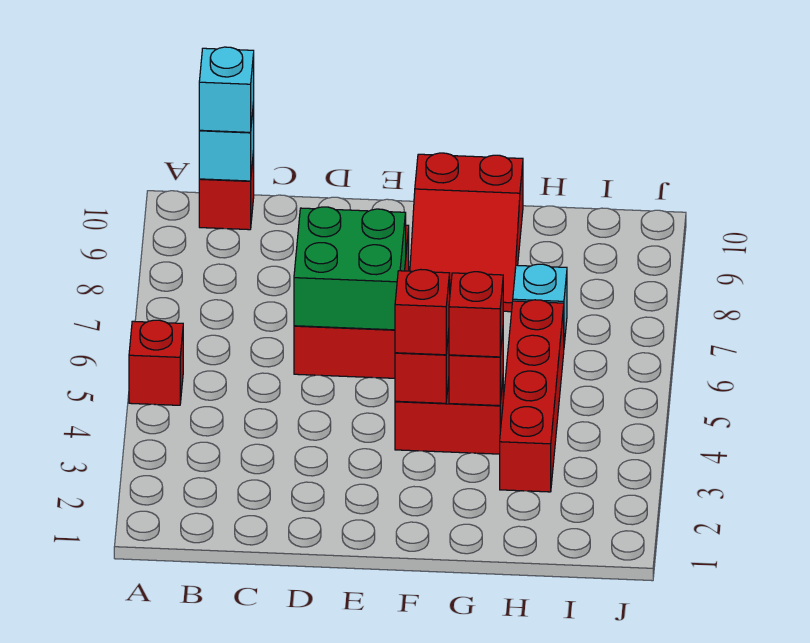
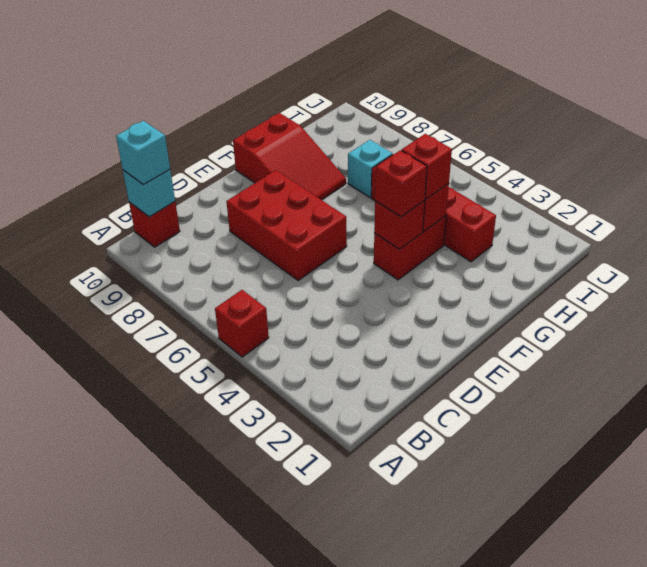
green 2x2 brick [294,207,406,330] -> none

